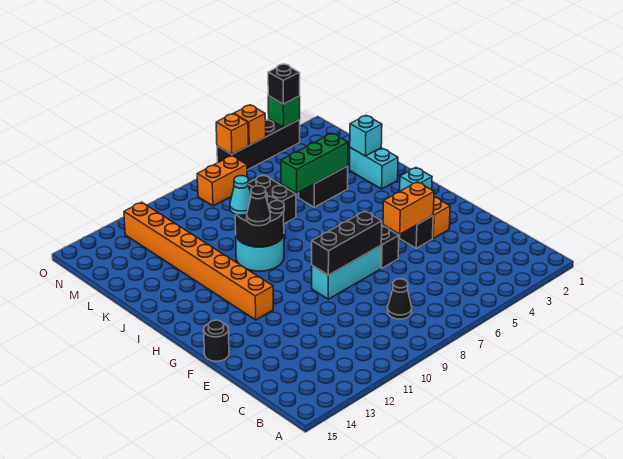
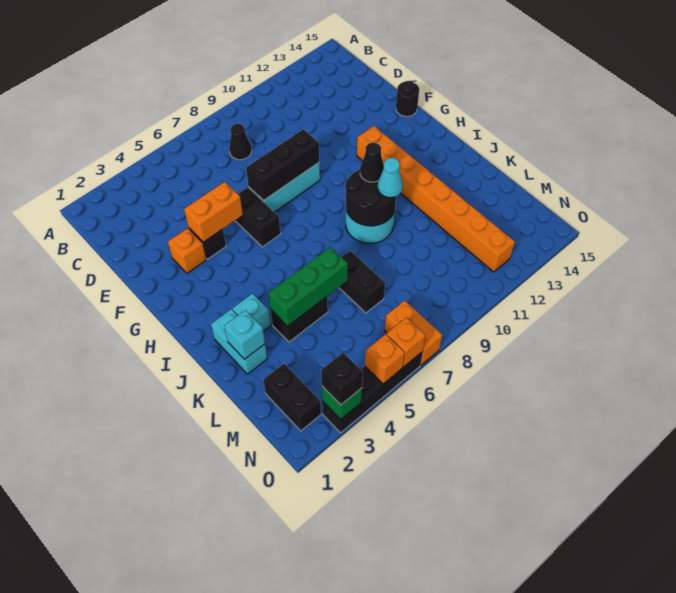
cyan 1x1 brick [400,168,432,191] -> cyan 1x1 brick moved to [232,294,271,331]
none -> black 1x2 brick [263,364,321,431]
orange 1x2 brick [197,156,247,206] -> orange 1x2 brick turned to [385,301,442,365]

